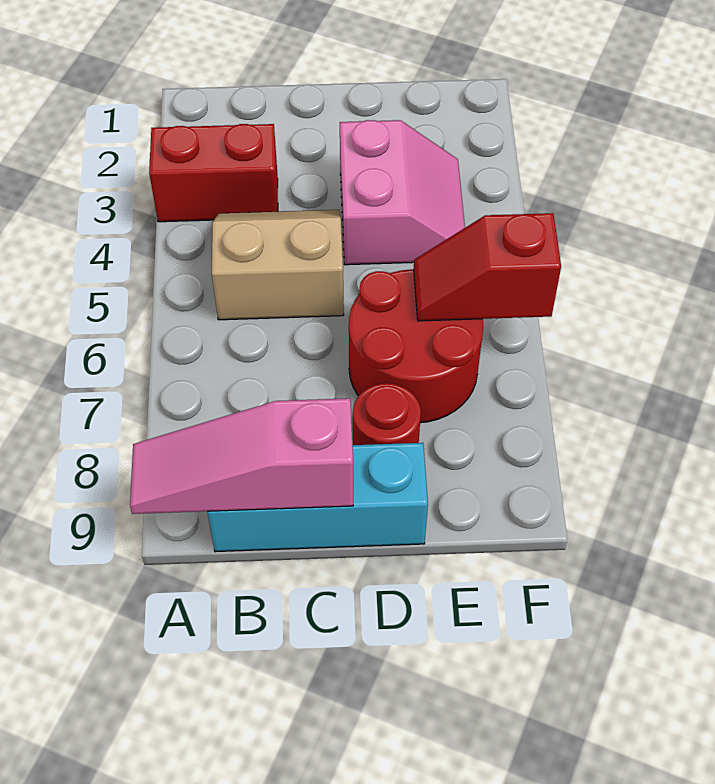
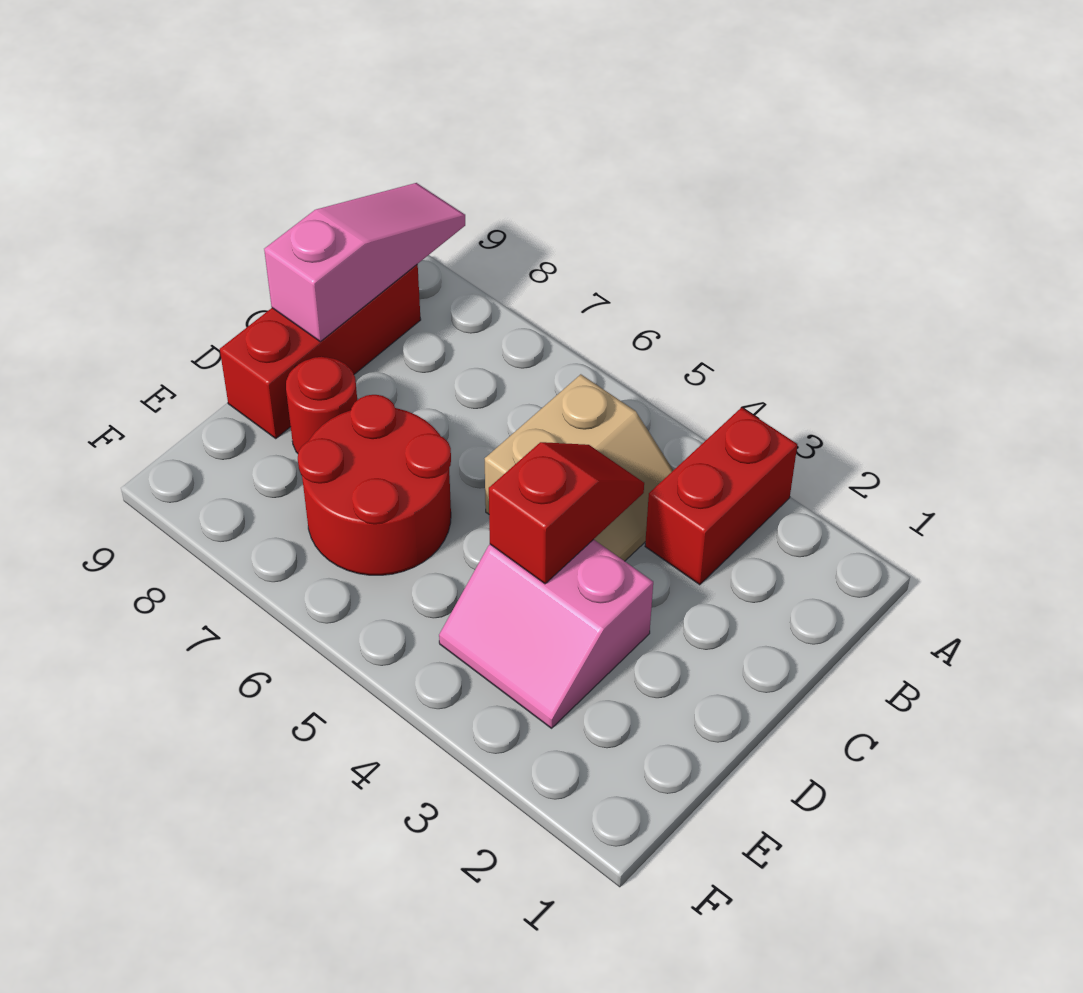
cyan 1x3 brick [207,443,428,552] -> red 1x3 brick [220,265,421,438]
red 1x2 slope [414,213,561,321] -> red 1x2 slope moved to [489,442,644,584]

